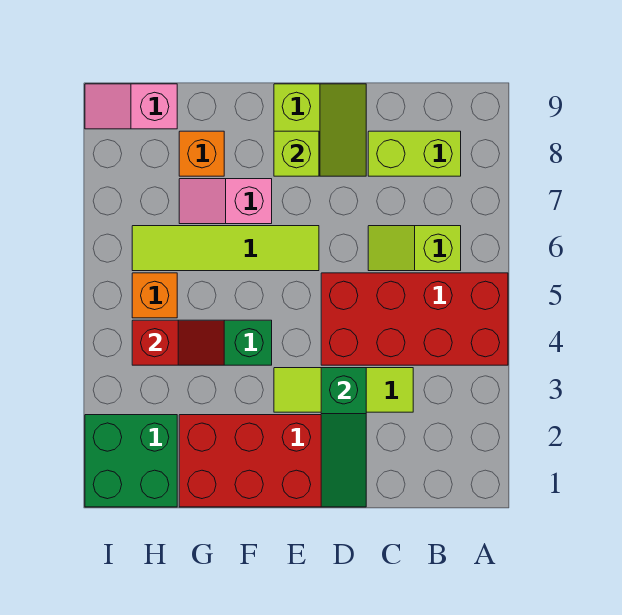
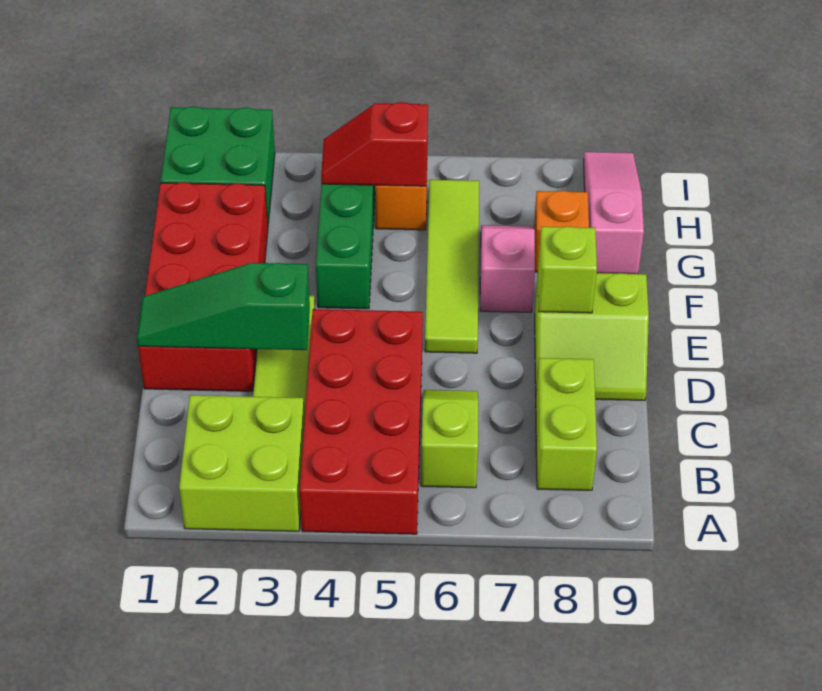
none -> lime 2x2 brick [179,395,305,531]
red 1x2 slope [132,320,224,365] -> red 1x2 slope turned to [321,102,428,186]
pink 1x2 slope [85,84,177,129] -> pink 1x3 slope [584,152,644,274]

